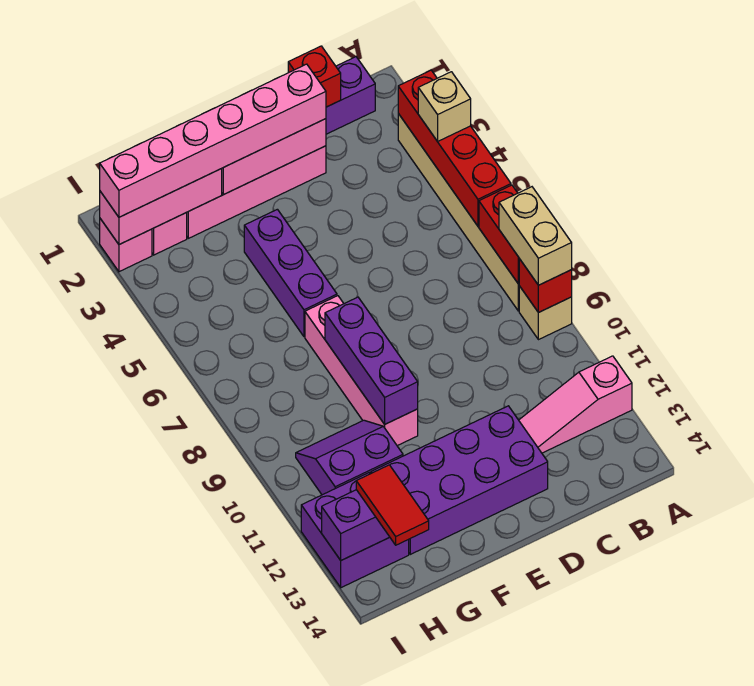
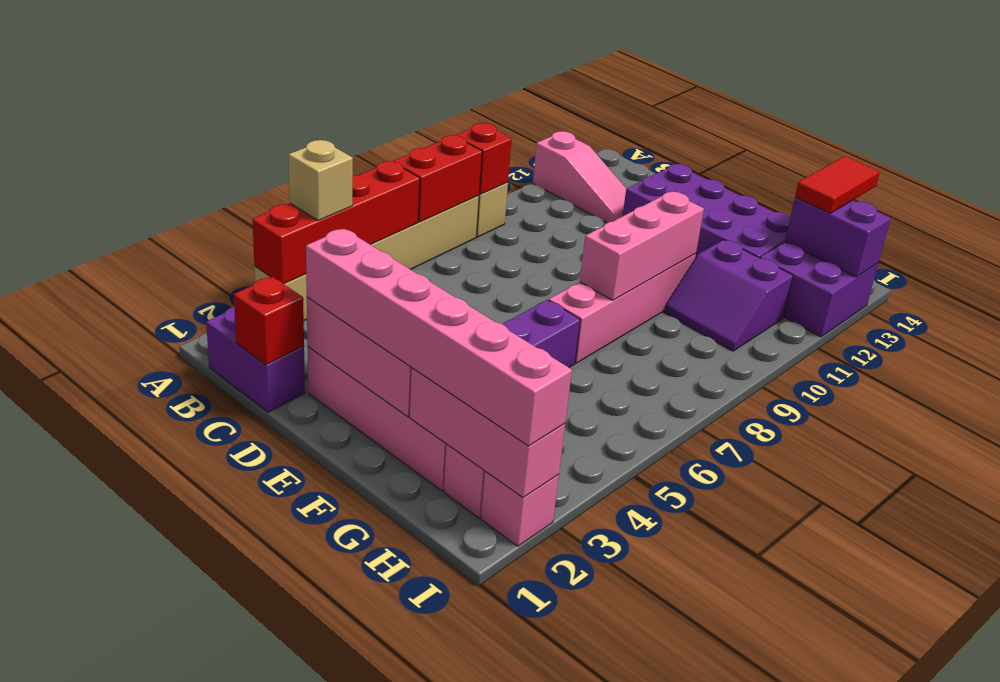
tan 1x2 brick [499,187,572,285] -> none
purple 1x3 brick [325,297,418,424] -> pink 1x3 brick [580,192,704,300]

